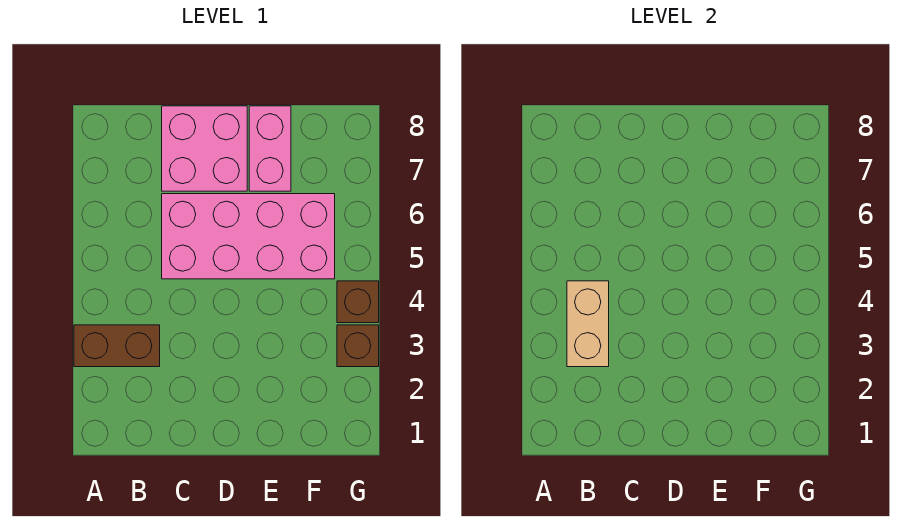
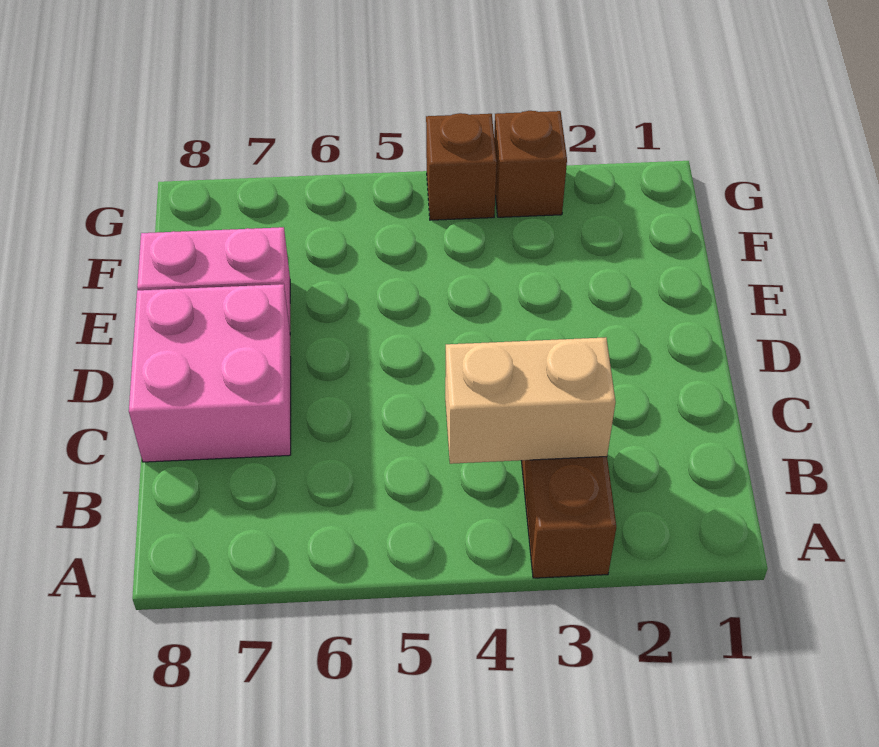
pink 2x4 brick [162,194,335,279] -> none

